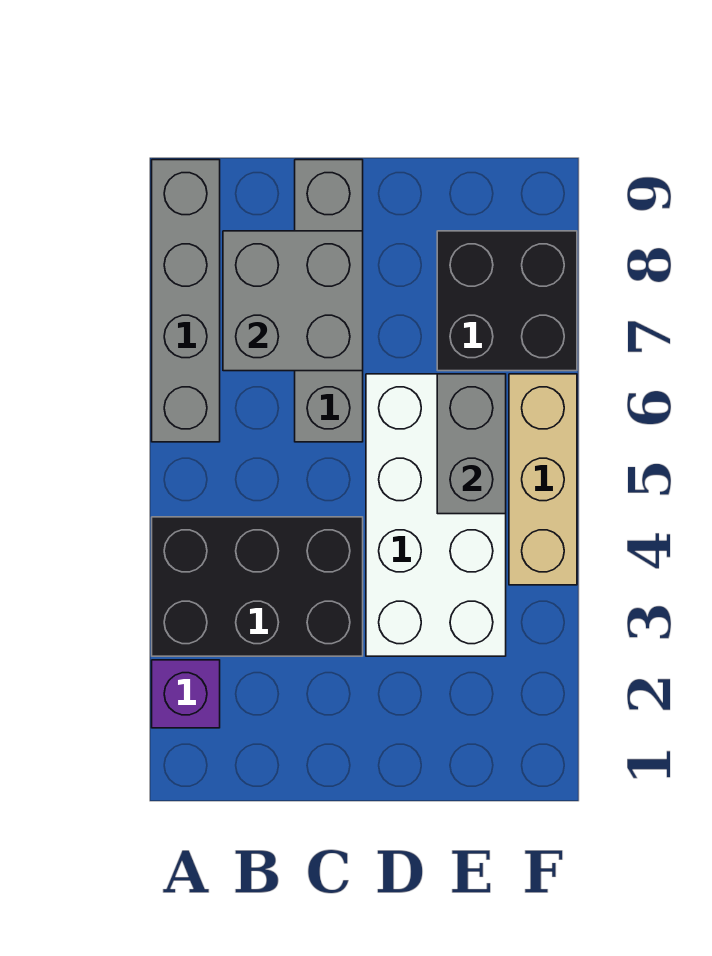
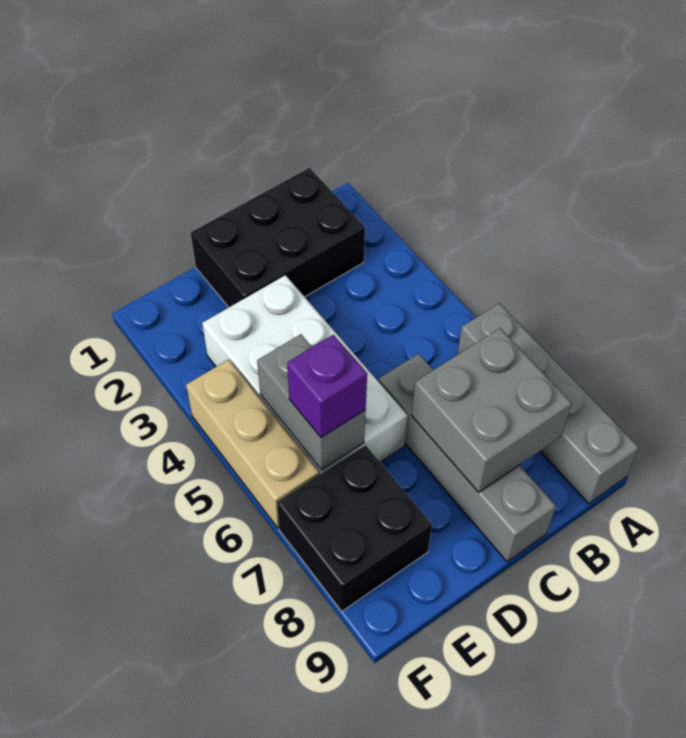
purple 1x1 brick [152,660,220,728] -> purple 1x1 brick moved to [287,335,367,438]
black 2x3 brick [152,517,363,656] -> black 2x3 brick moved to [191,168,365,307]

